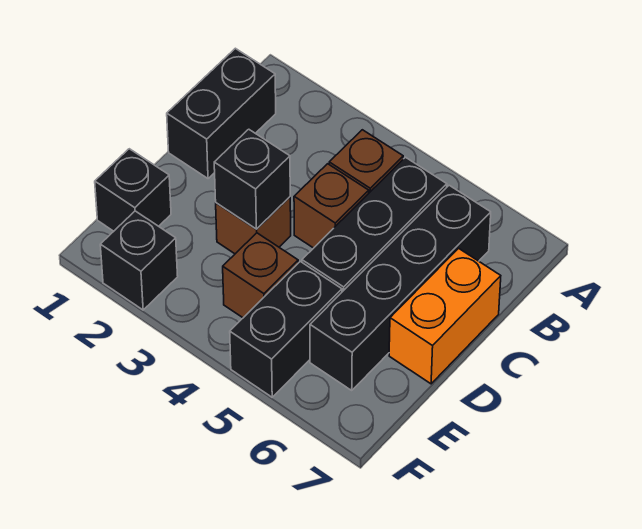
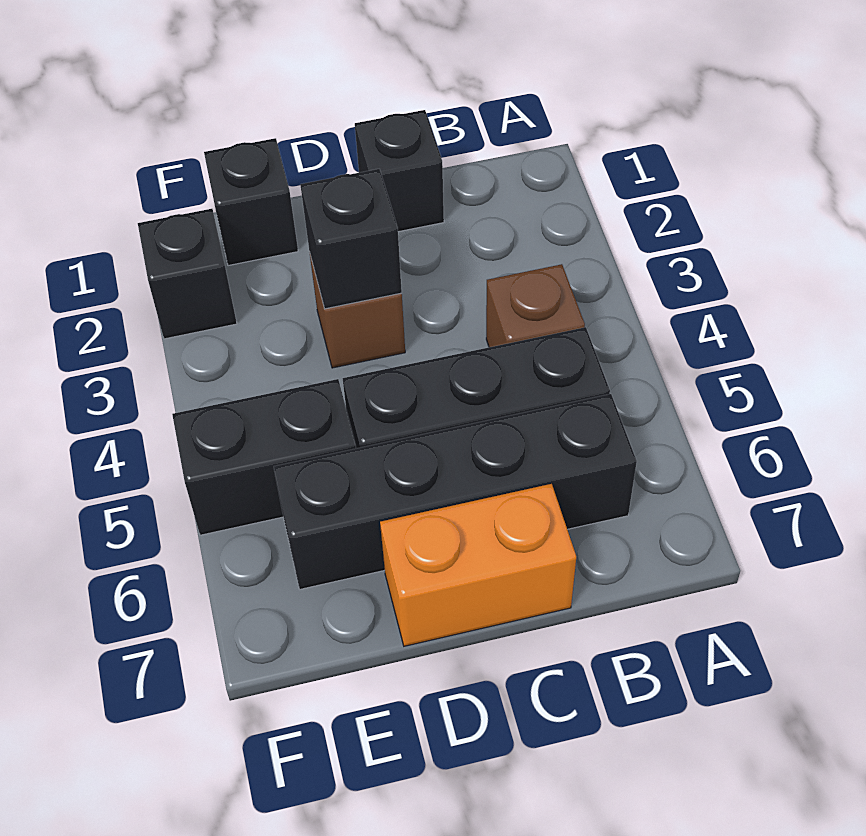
black 1x2 brick [167,48,276,179] -> black 1x1 brick [355,110,444,232]
brown 1x1 brick [294,164,369,248] -> none
brown 1x1 brick [223,233,298,318] -> none

